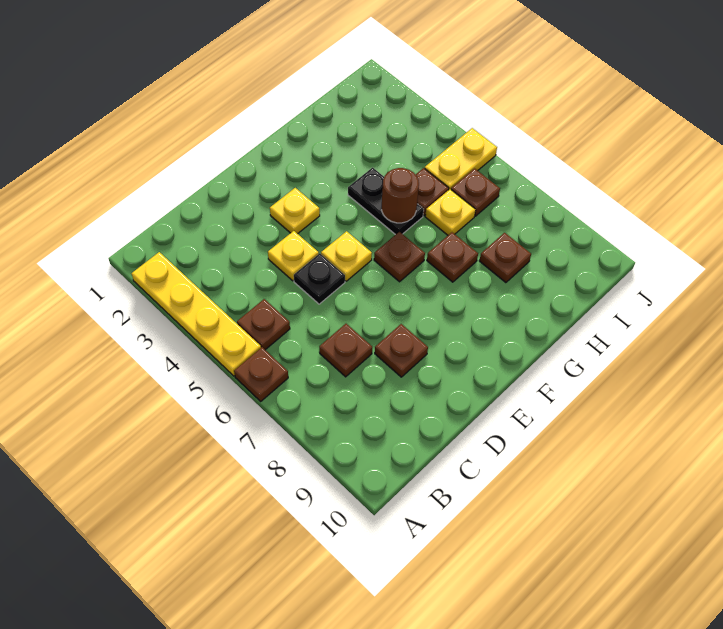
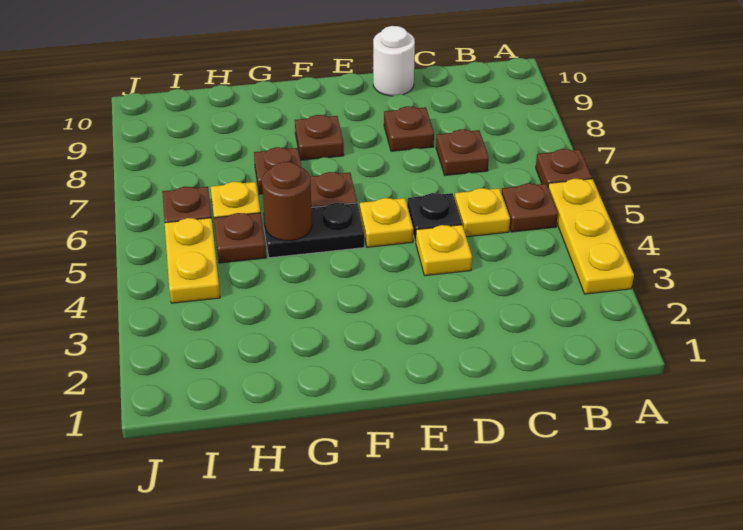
yellow 1x4 plate [132,252,261,376] -> yellow 1x3 plate [548,179,634,294]
none -> white 1x1 round brick [373,26,415,96]
yellow 1x1 plate [270,188,320,234] -> yellow 1x1 plate moved to [455,188,510,237]
black 1x2 plate [348,168,424,235] -> black 1x2 plate turned to [263,203,364,258]
brown 1x1 plate [479,233,531,283] -> brown 1x1 plate moved to [295,115,344,160]
yellow 1x2 plate [425,128,497,189] -> yellow 1x2 plate turned to [165,218,220,303]

